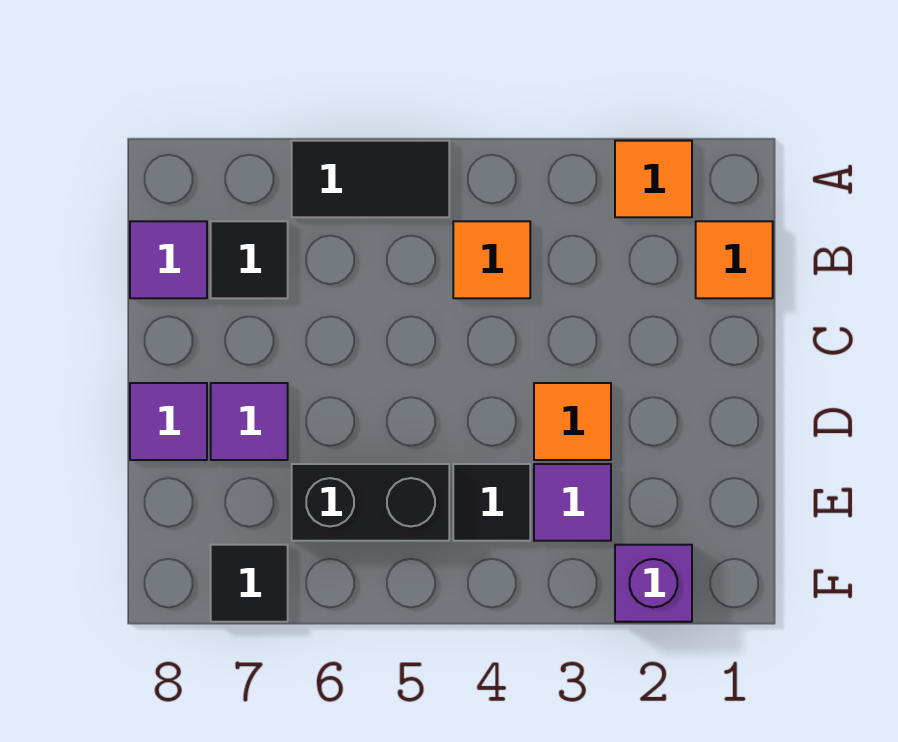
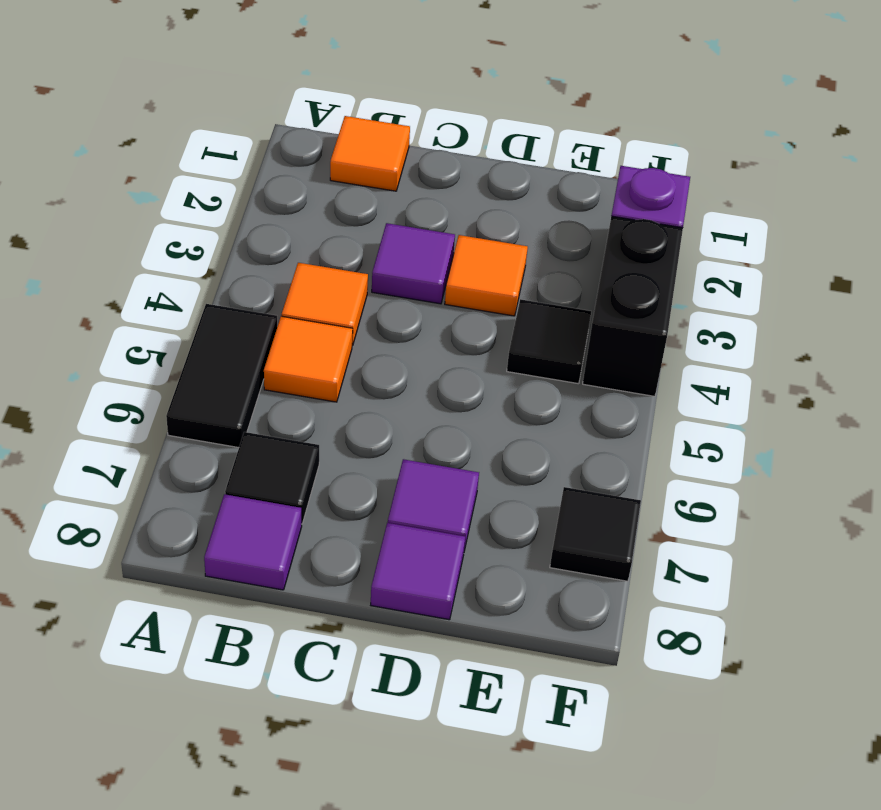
orange 1x1 tile [615,141,692,217] -> orange 1x1 tile moved to [264,316,353,402]
purple 1x1 tile [534,464,611,541] -> purple 1x1 tile moved to [372,223,455,304]
black 1x2 brick [292,464,449,541] -> black 1x2 brick moved to [583,216,683,396]

